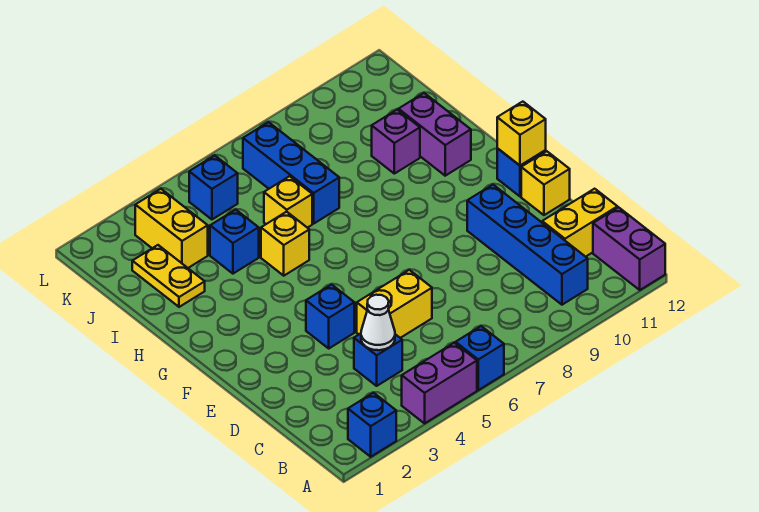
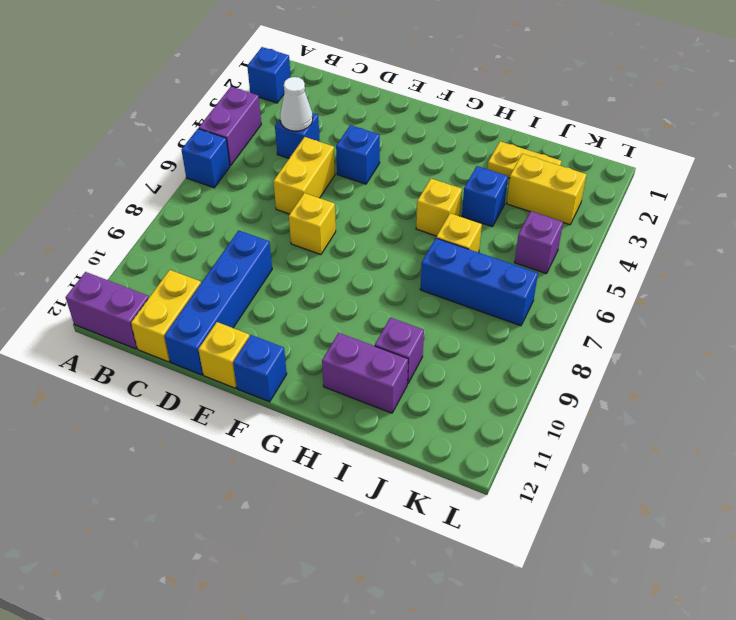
blue 1x4 brick [467,185,588,305] -> blue 1x4 brick turned to [164,231,272,375]
yellow 1x1 brick [497,102,546,166] -> yellow 1x1 brick moved to [289,193,336,255]
blue 1x1 brick [189,156,238,219] -> purple 1x1 brick [515,211,563,274]

